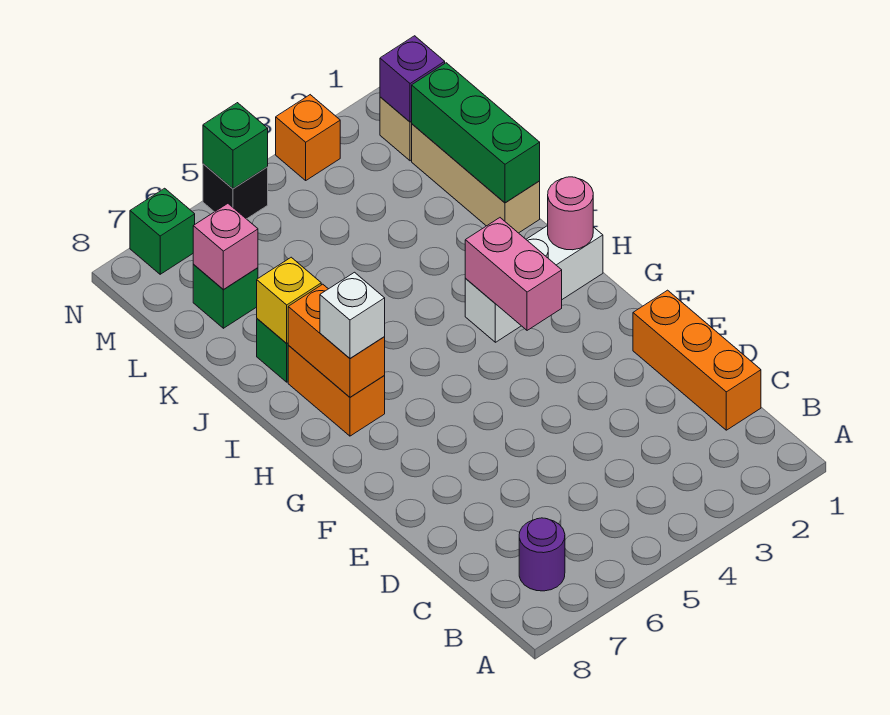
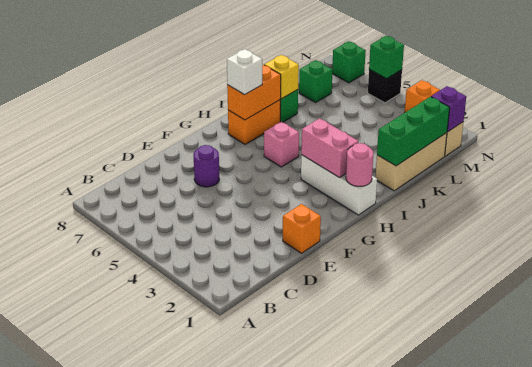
purple 1x1 round brick [519,518,565,591] -> purple 1x1 round brick moved to [193,145,219,187]
orange 1x3 brick [633,290,761,430] -> orange 1x1 brick [283,204,321,253]
pink 1x2 brick [465,218,562,330] -> pink 1x2 brick turned to [301,118,358,178]
pink 1x1 brick [193,204,258,289] -> pink 1x1 brick moved to [264,122,299,167]

